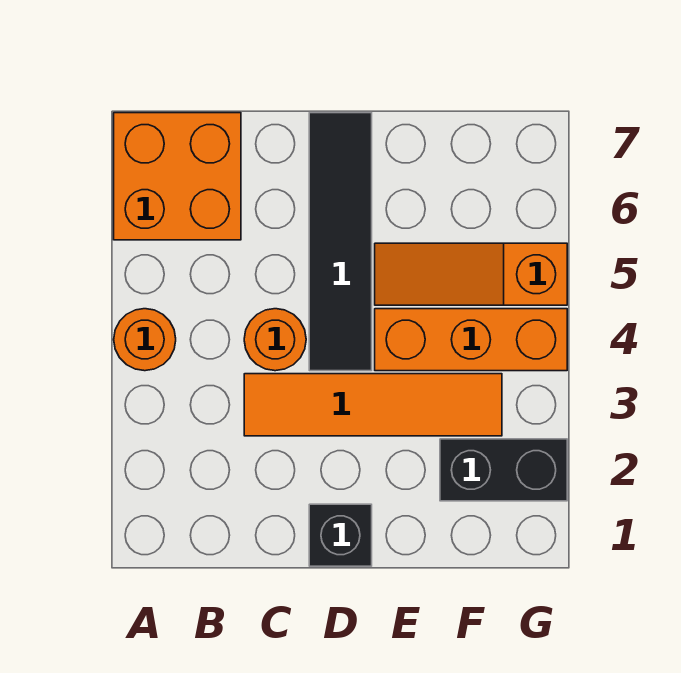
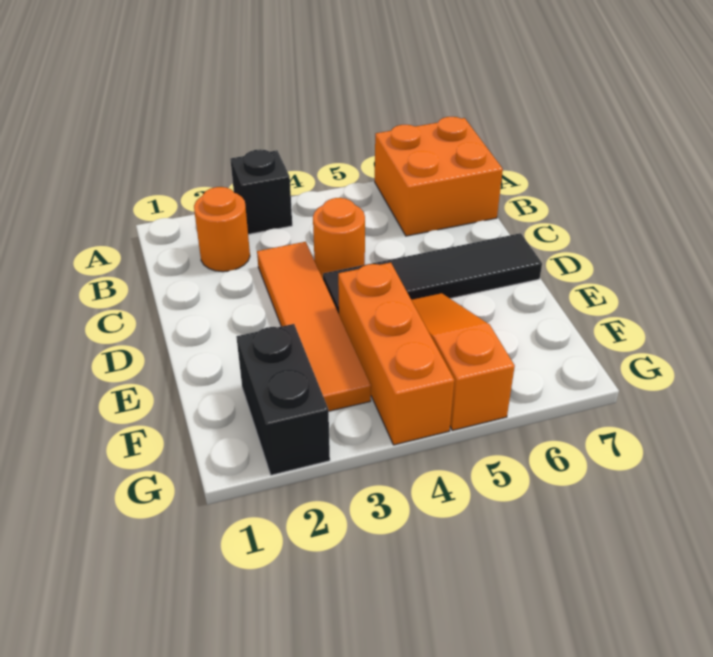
orange 1x1 round brick [114,309,176,371] -> orange 1x1 round brick moved to [194,187,250,272]
black 1x1 brick [309,504,372,566] -> black 1x1 brick moved to [230,149,292,234]

